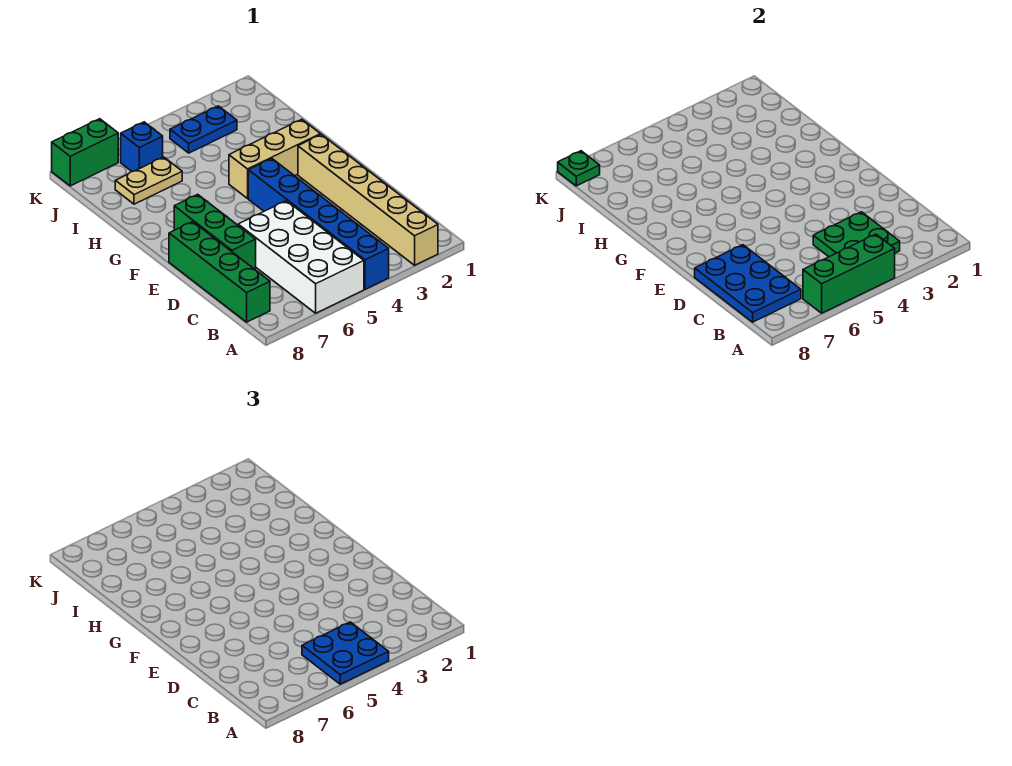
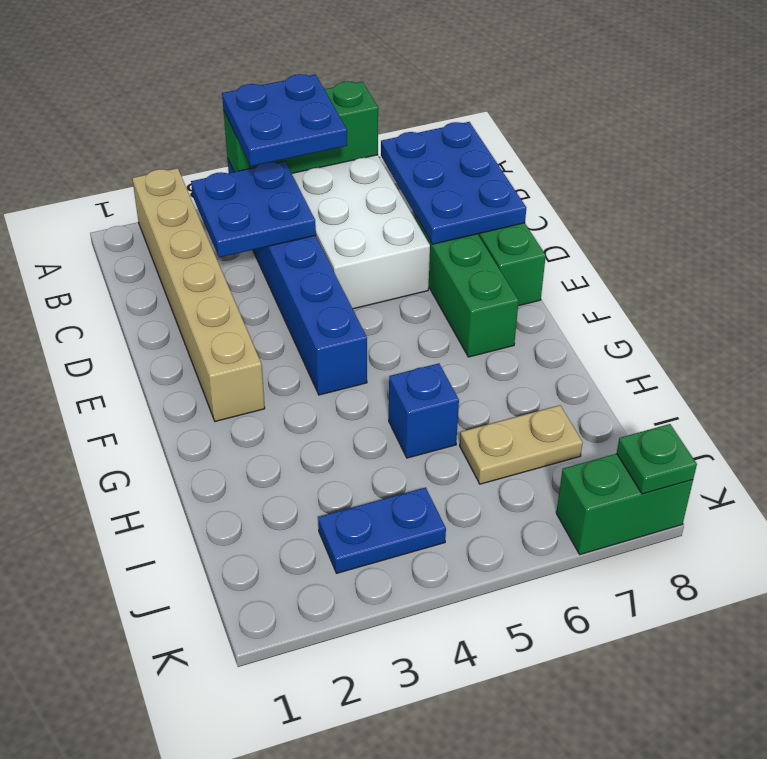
green 2x2 plate [813,212,900,257] -> blue 2x2 plate [191,161,316,257]
tan 1x3 brick [229,119,321,198] -> none
blue 1x1 brick [121,122,163,172] -> blue 1x1 brick moved to [389,363,459,458]

